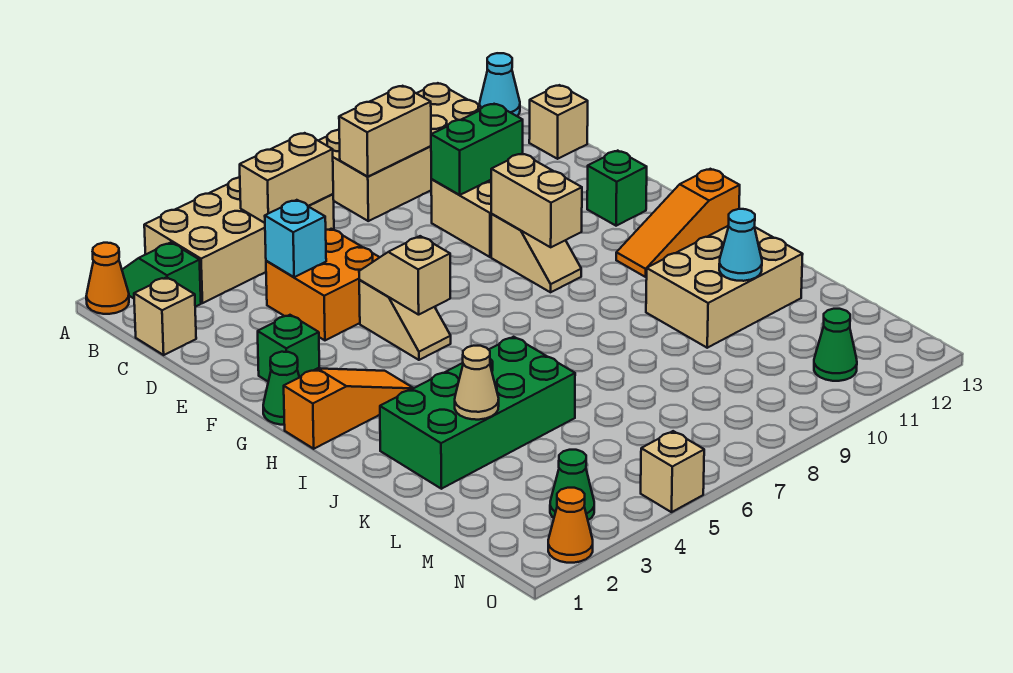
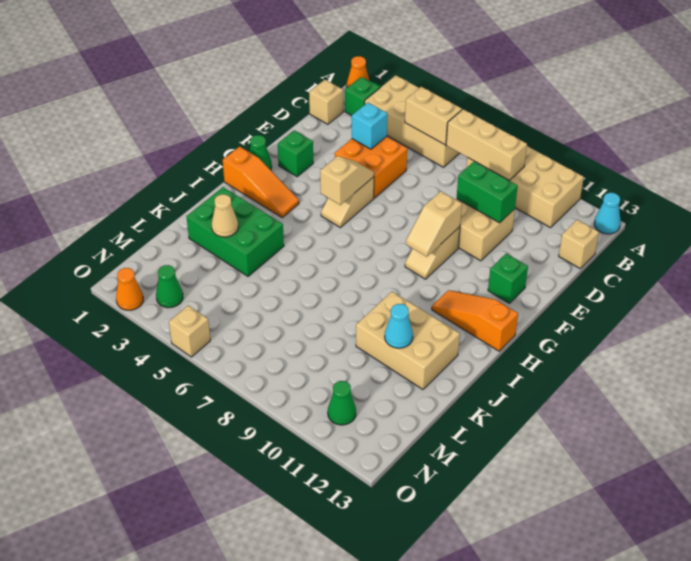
tan 1x2 brick [339,86,431,176] -> tan 1x3 brick [446,109,527,180]
tan 1x2 brick [491,153,582,247] -> tan 1x2 slope [406,191,462,257]
green 2x4 brick [380,337,575,489] -> green 2x3 brick [186,187,284,276]

